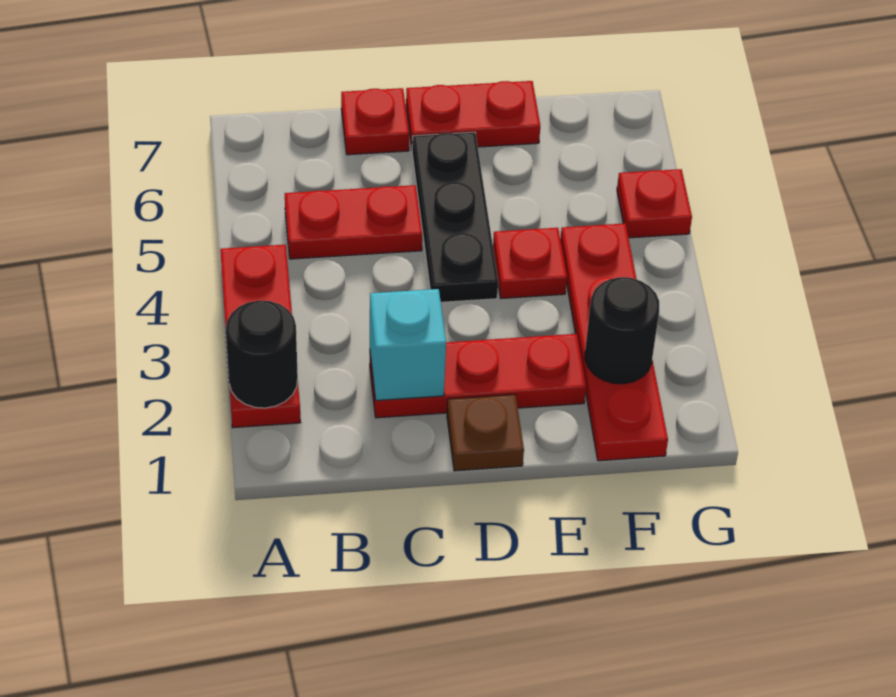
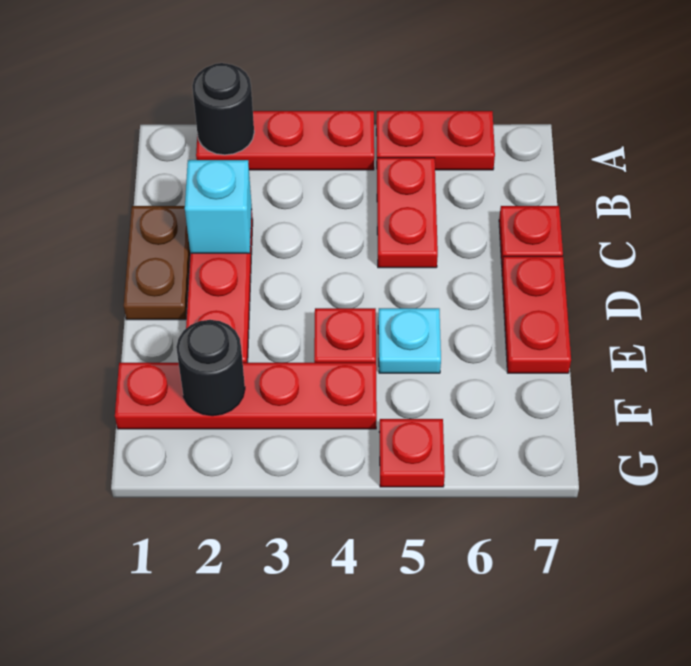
none -> red 1x2 plate [376,111,495,170]
brown 1x1 plate [447,394,524,471] -> brown 1x2 plate [124,206,190,320]
black 1x3 plate [412,132,498,302] -> none
none -> cyan 1x1 plate [378,308,441,373]

